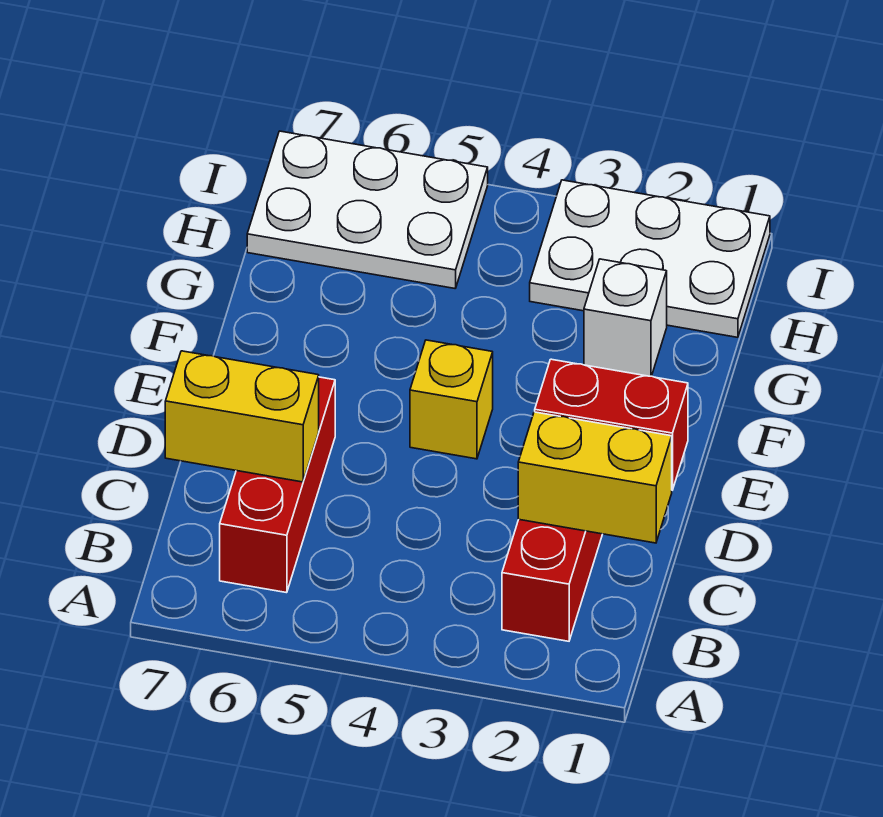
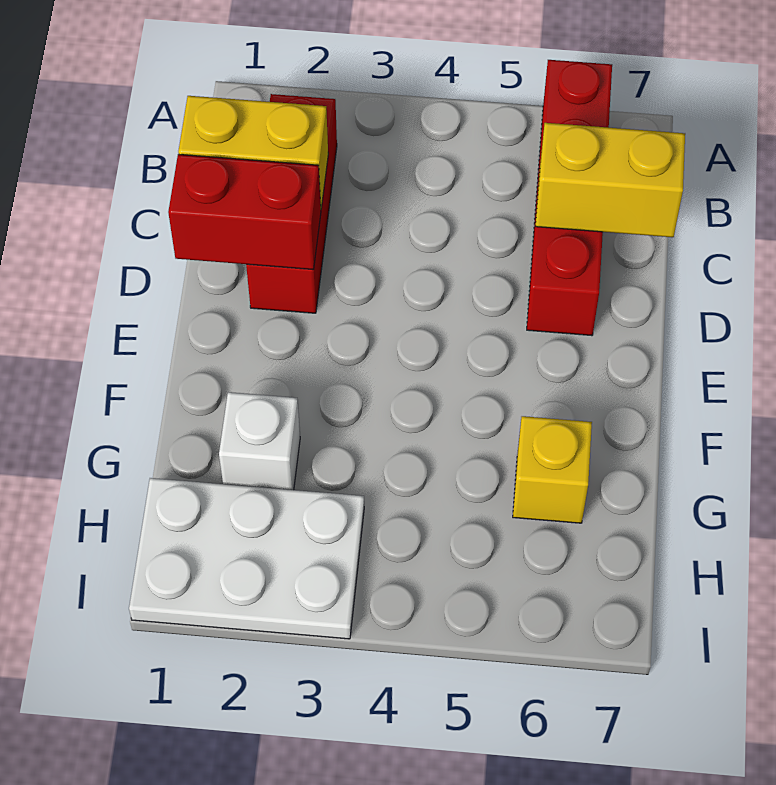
red 1x3 brick [220,377,335,593] -> red 1x4 brick [527,60,612,336]
yellow 1x1 brick [410,340,493,459] -> yellow 1x1 brick moved to [513,416,592,523]
white 2x3 plate [247,131,488,288] -> none

